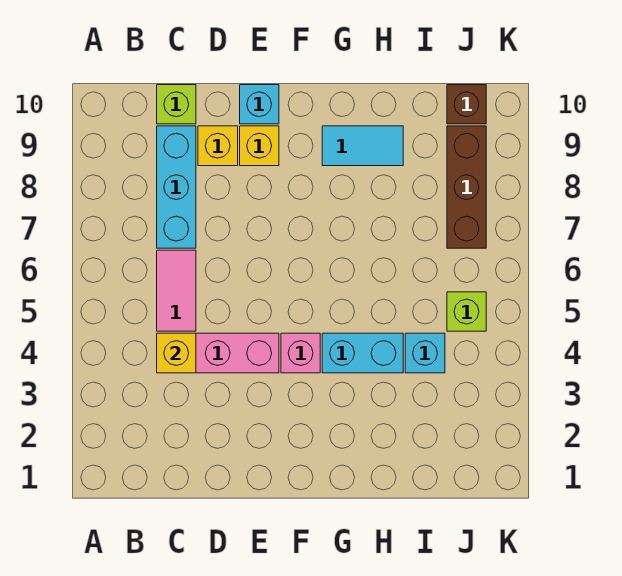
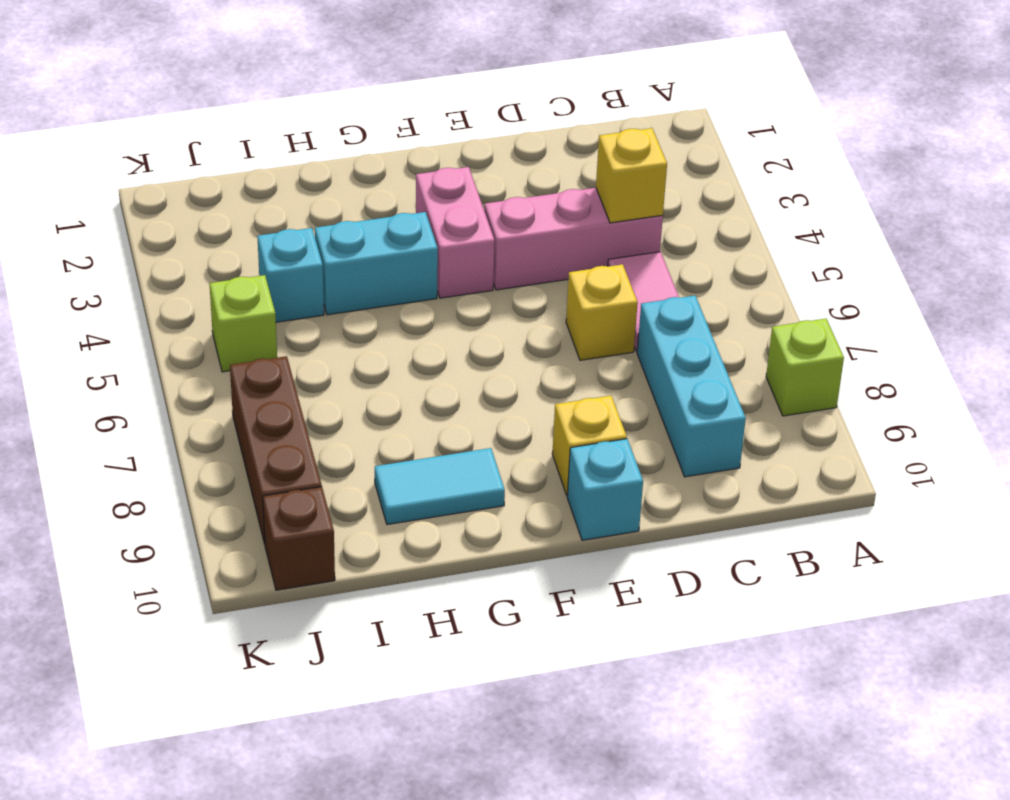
lime 1x1 brick [157,85,196,124] -> lime 1x1 brick moved to [766,319,844,416]
yellow 1x1 brick [198,126,238,166] -> yellow 1x1 brick moved to [566,264,638,360]
pink 1x1 brick [281,333,320,373] -> pink 1x2 brick [416,167,495,298]

